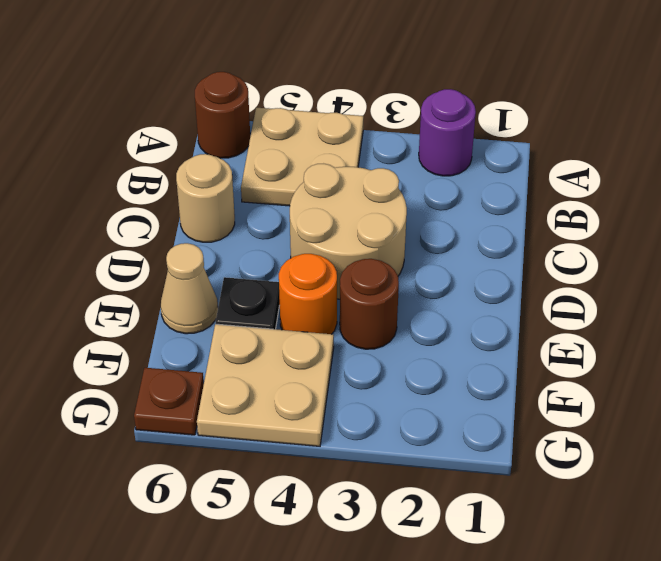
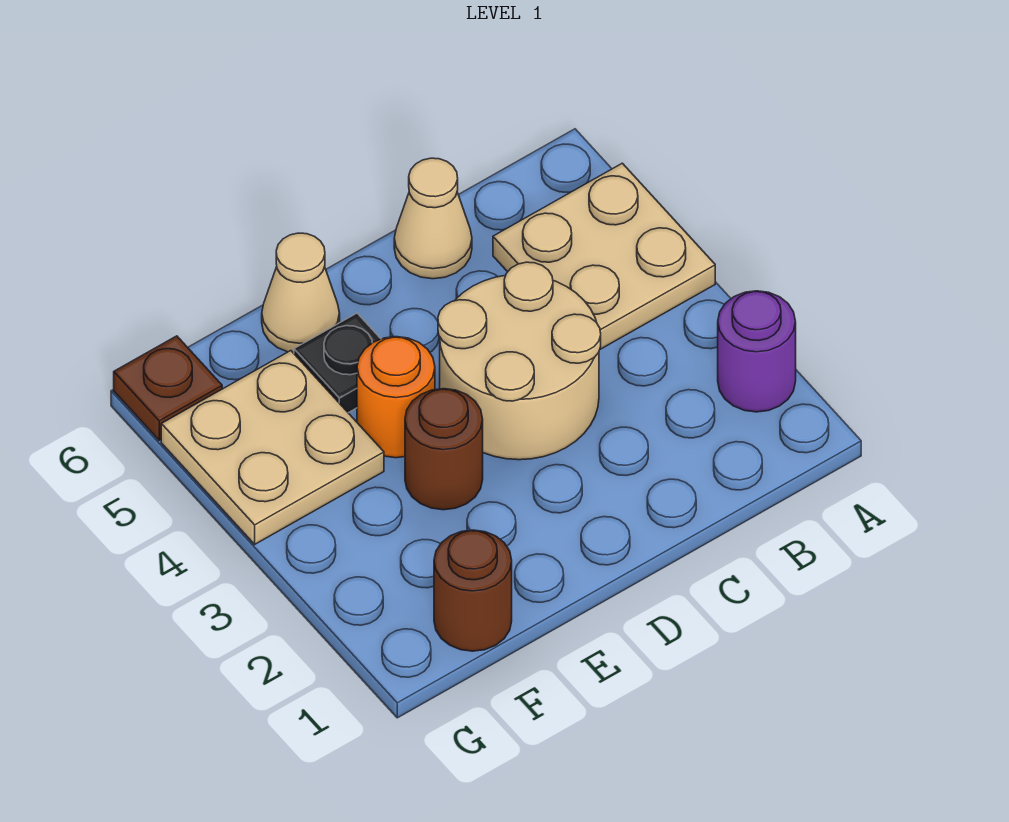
brown 1x1 round brick [195,72,250,158] -> brown 1x1 round brick moved to [434,530,512,651]
tan 1x1 round brick [176,154,235,242] -> tan 1x1 cone [394,158,472,279]

